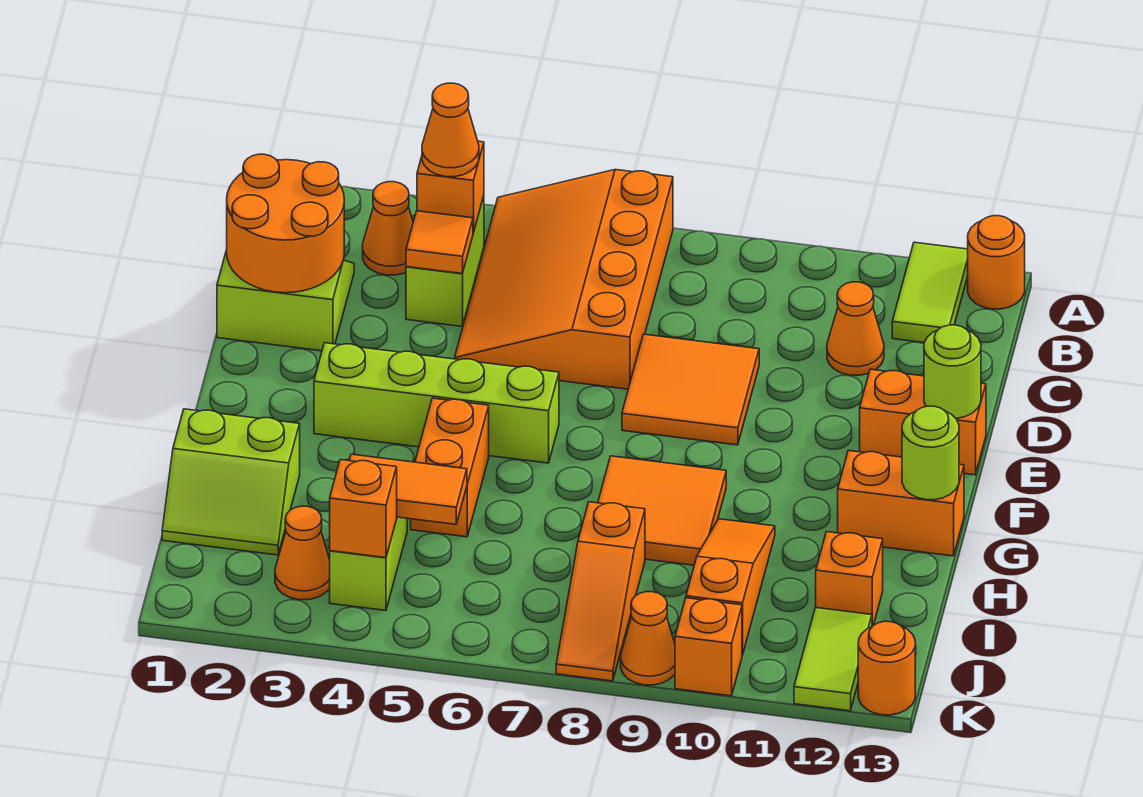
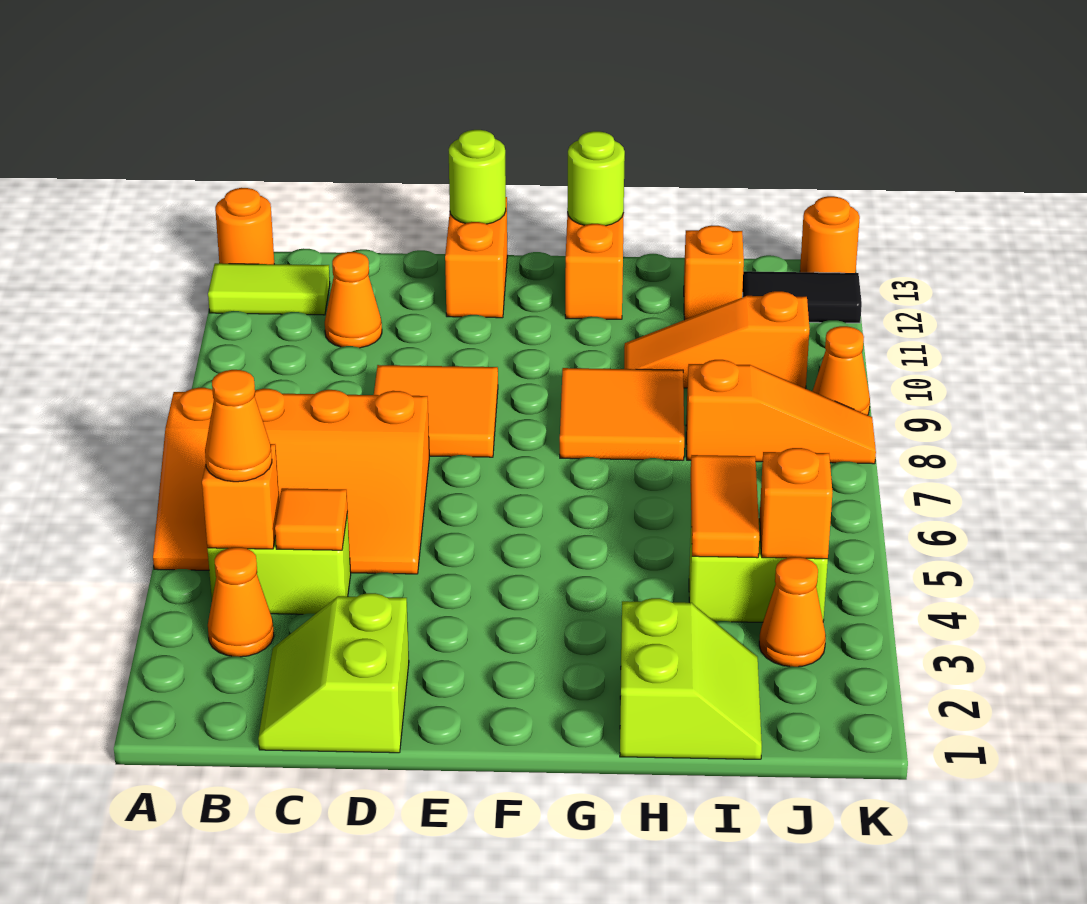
orange 2x2 round brick [227,154,344,293] -> none
lime 1x4 brick [314,343,559,463] -> none
orange 1x2 brick [411,398,489,537] -> none
lime 1x2 tile [794,608,872,711] -> black 1x2 tile [742,271,862,323]
orange 1x1 brick [675,598,742,696] -> none

